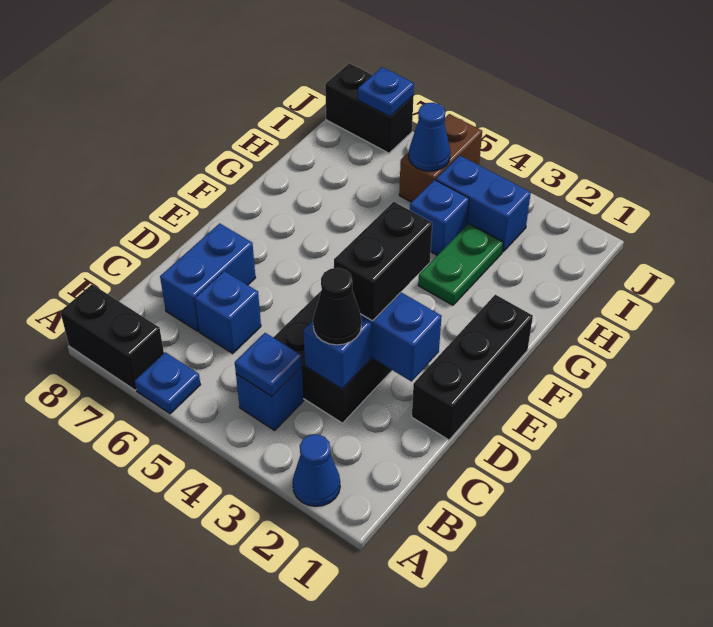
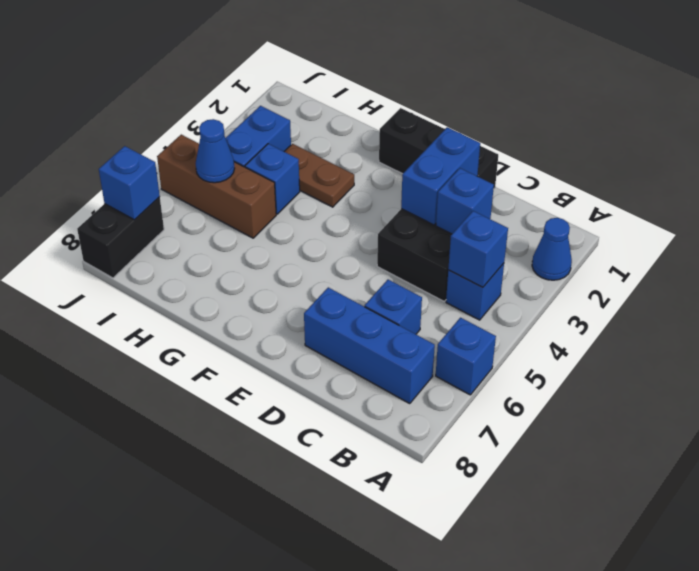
blue 1x1 plate [135,352,200,414] -> blue 1x1 brick [436,318,496,395]
black 1x2 brick [60,284,164,390] -> none
blue 1x1 plate [235,333,302,397] -> blue 1x1 brick [448,211,508,287]
black 1x1 cone [313,268,361,345] -> none
blue 1x2 brick [160,223,256,331] -> blue 1x3 brick [304,287,435,403]
black 1x2 brick [334,202,432,321] -> none
green 1x2 plate [418,224,503,305] -> brown 1x2 plate [284,144,354,207]
brown 1x2 brick [399,114,482,202] -> brown 1x3 brick [157,135,276,238]
blue 1x1 plate [358,67,414,117] -> blue 1x1 brick [99,146,160,220]

